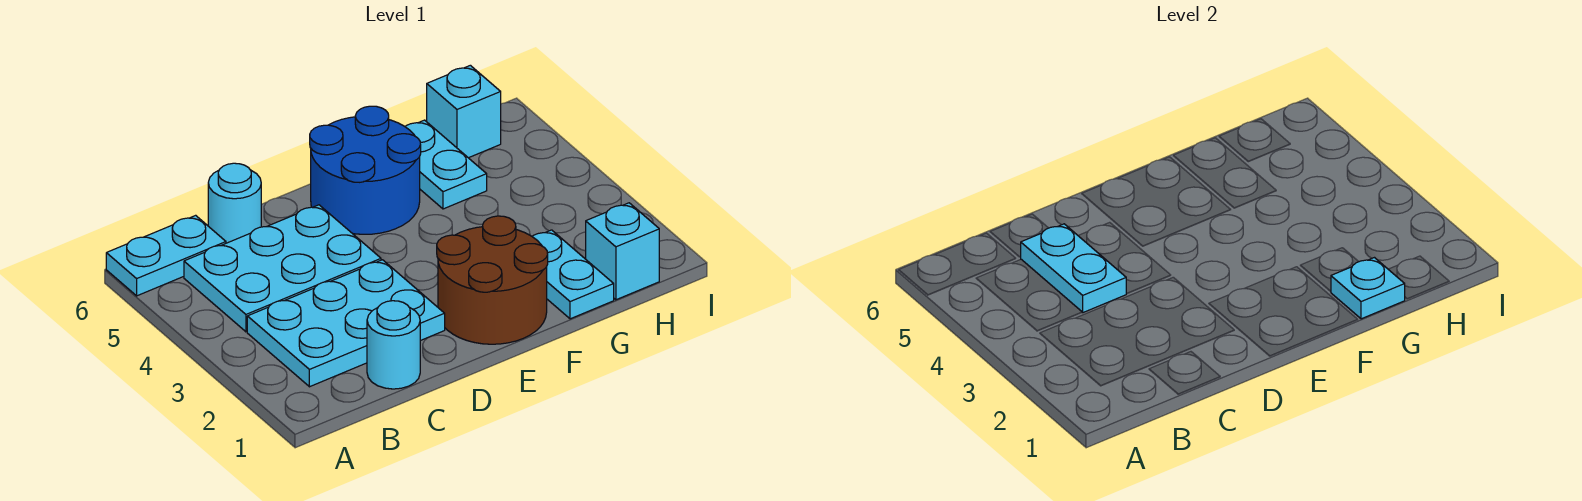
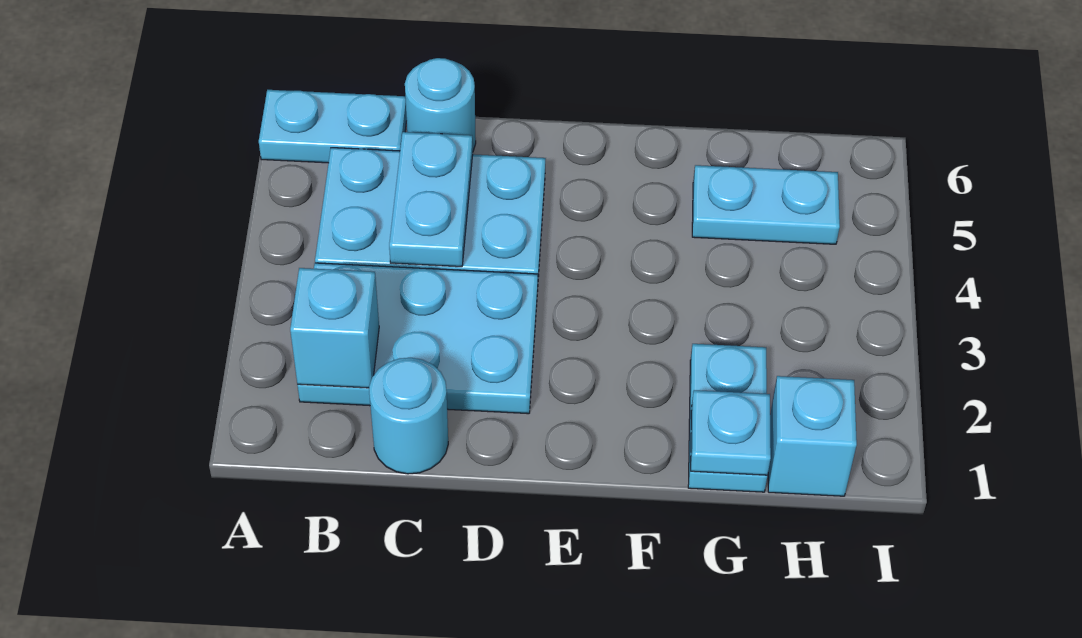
brown 2x2 round brick [437,216,548,344] -> none
blue 2x2 round brick [310,106,421,234] -> none
cyan 1x2 plate [405,120,487,209] -> cyan 1x2 plate turned to [692,165,840,244]
cyan 1x1 brick [427,65,501,158] -> cyan 1x1 brick moved to [290,268,379,388]

